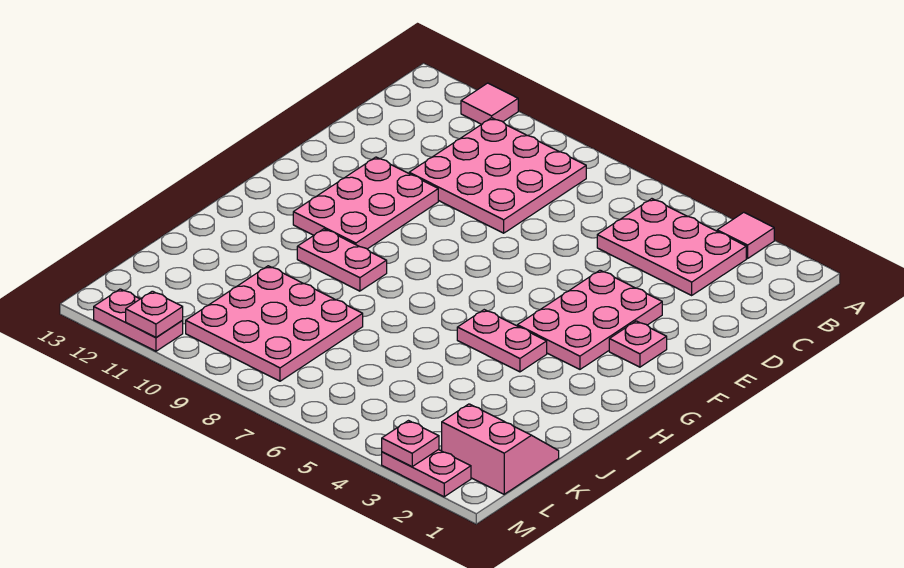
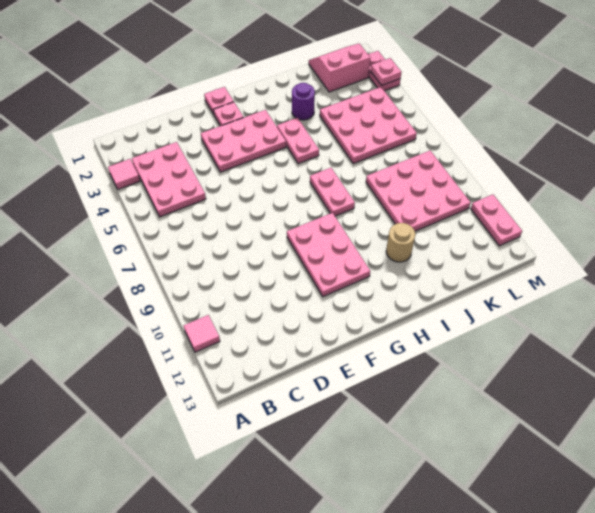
pink 3x3 plate [409,118,586,233] -> pink 3x3 plate moved to [320,87,417,164]
pink 2x3 plate [293,157,438,249] -> pink 2x3 plate turned to [287,213,370,297]
pink 1x2 plate [297,229,387,291] -> pink 1x2 plate moved to [310,168,355,216]
none -> purple 1x1 round brick [292,83,315,120]
none -> tan 1x1 round brick [386,223,415,262]
pink 2x2 slope [442,404,559,494] -> pink 2x2 slope turned to [309,44,370,92]
pink 1x1 plate [126,291,183,337] -> pink 1x1 plate moved to [204,87,234,114]

